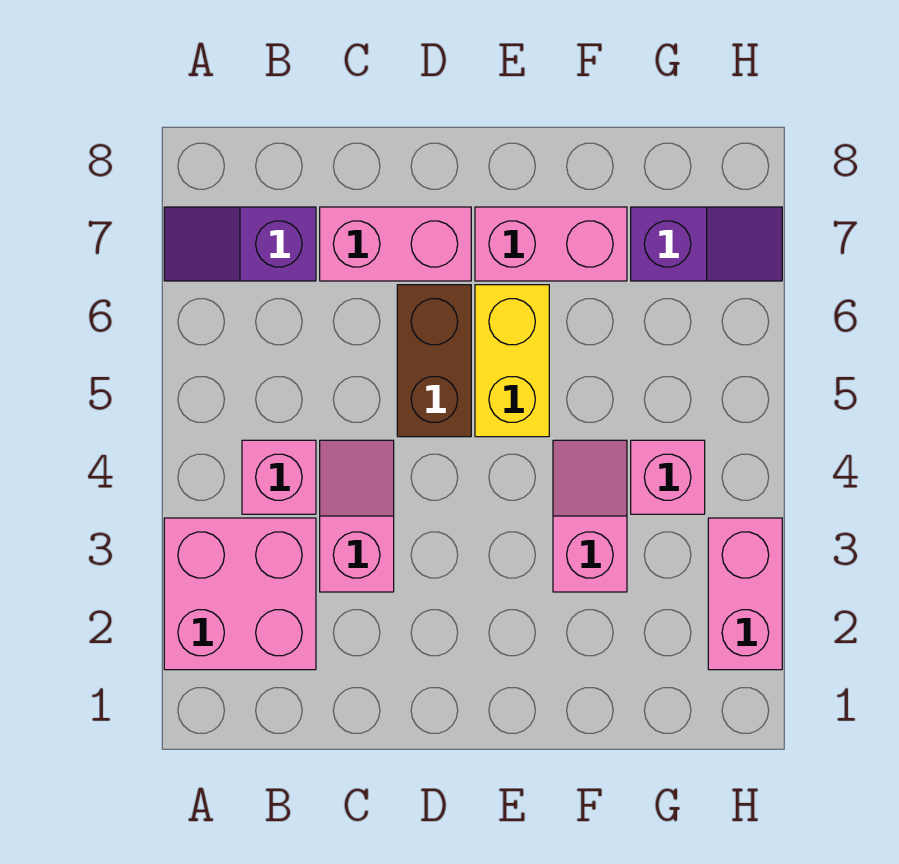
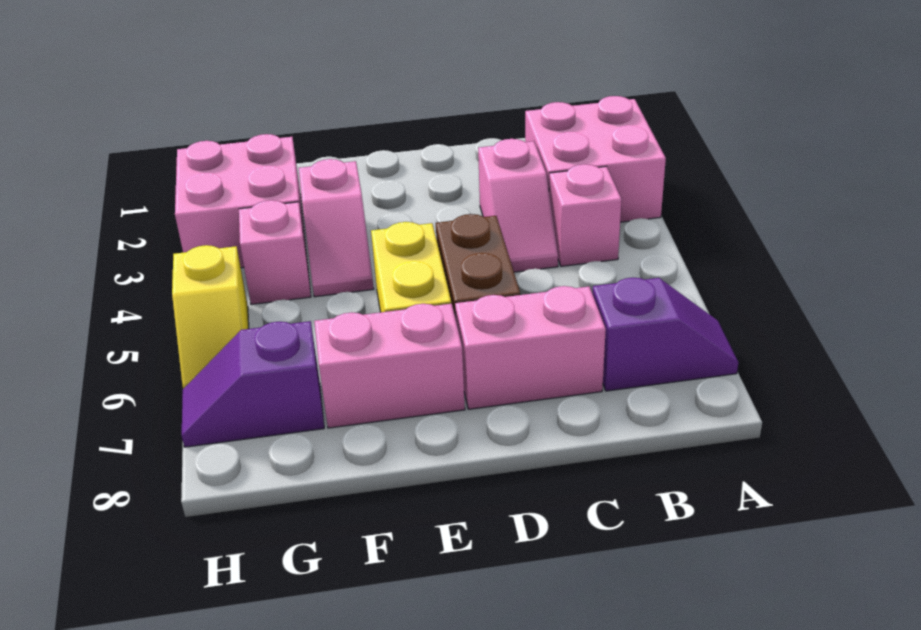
pink 1x2 brick [708,518,782,670] -> pink 2x2 brick [175,134,307,268]
none -> yellow 1x2 slope [172,245,249,389]

